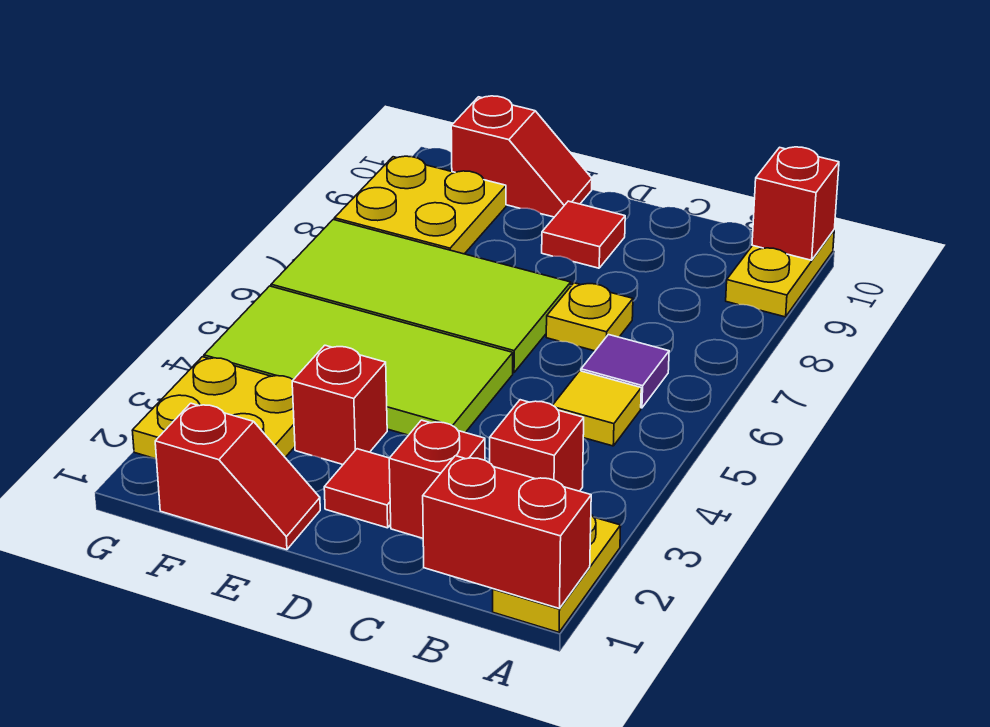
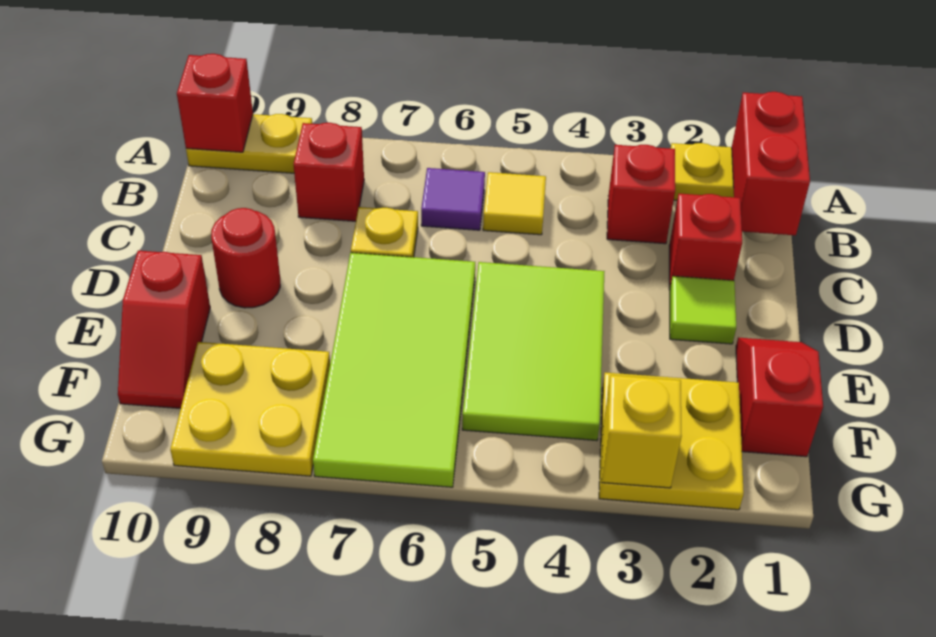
red 1x1 tile [324,449,391,528] -> lime 1x1 tile [670,276,736,344]
lime 2x4 tile [204,286,513,435] -> lime 2x3 tile [462,262,605,441]
red 1x1 tile [542,201,625,268] -> red 1x1 round brick [211,208,280,308]
red 1x1 brick [292,345,387,464] -> red 1x1 brick moved to [294,123,364,221]
red 1x2 slope [451,96,592,217] -> red 1x2 slope turned to [118,251,210,409]
none -> yellow 1x1 brick [601,375,682,488]

